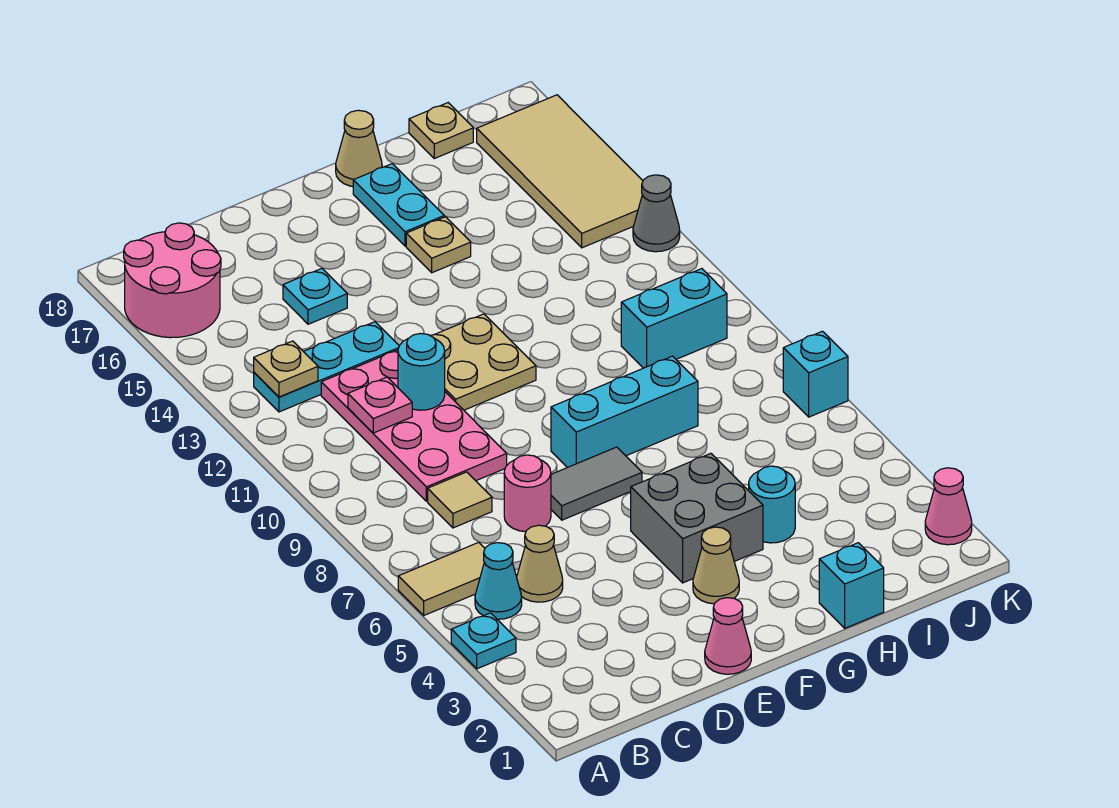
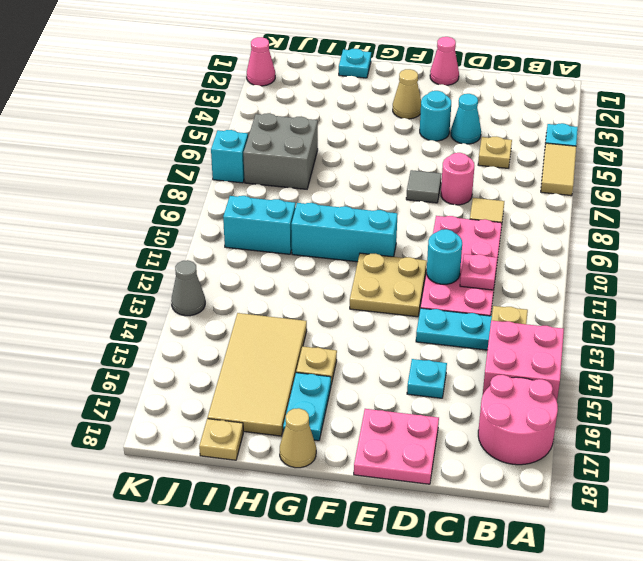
tan 1x2 tile [398,542,485,615] -> tan 1x2 tile turned to [541,143,576,196]
none -> pink 2x2 brick [483,320,564,401]
cyan 1x1 cone [475,543,522,619] -> cyan 1x1 cone moved to [451,94,481,144]
tan 1x1 cone [517,525,563,602] -> tan 1x1 plate [478,136,512,168]
none -> pink 2x2 plate [354,409,439,484]
grey 1x2 tile [551,447,642,520] -> grey 1x1 tile [406,170,441,203]
grey 2x2 brick [631,453,763,583] -> grey 2x2 brick moved to [243,113,318,189]
cyan 1x3 brick [551,356,698,468] -> cyan 1x3 brick moved to [291,203,397,262]
cyan 1x1 brick [819,543,884,628] -> cyan 1x1 plate [339,49,371,78]
cyan 1x1 round brick [749,466,795,543] -> cyan 1x1 round brick moved to [420,91,451,141]
tan 2x4 tile [477,95,643,248] -> tan 2x4 tile moved to [208,313,307,436]

